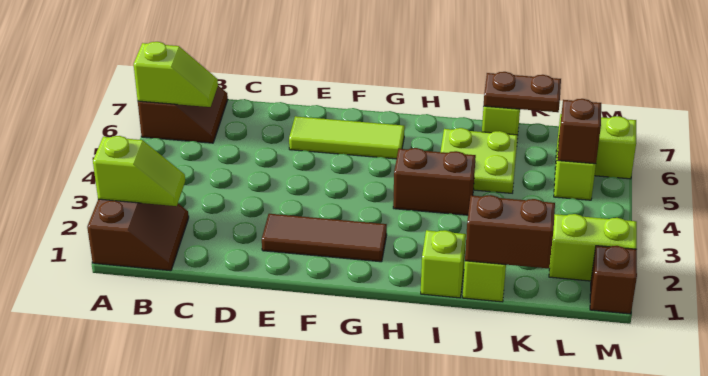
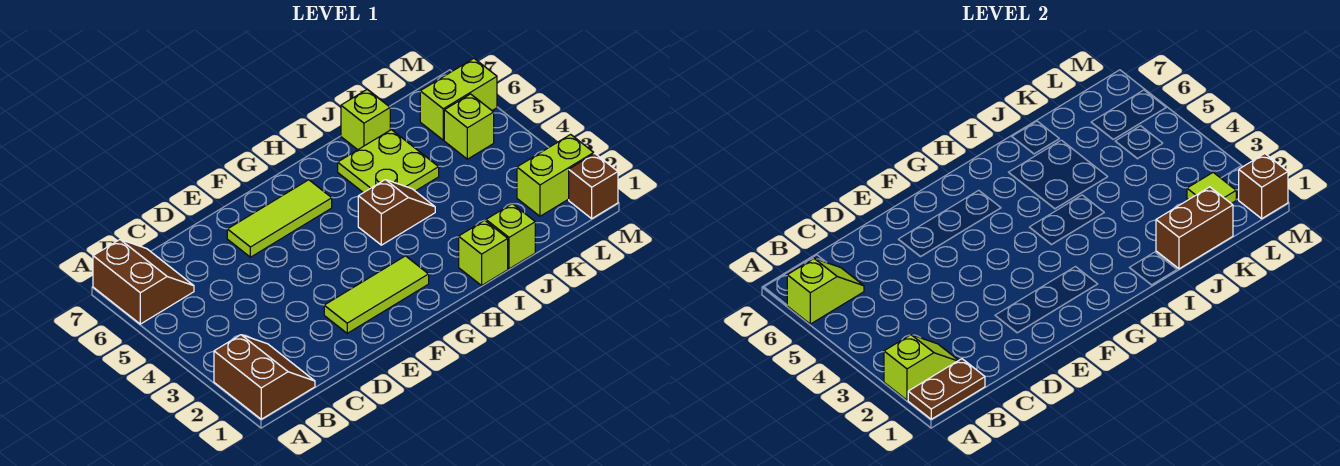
brown 1x3 tile [262,214,387,262] -> lime 1x3 tile [324,256,429,333]
brown 1x2 brick [393,148,476,215] -> brown 1x2 slope [358,180,435,245]
brown 1x2 plate [484,72,561,112] -> brown 1x2 plate moved to [908,359,985,419]
none -> lime 1x1 tile [1187,172,1236,203]
brown 1x1 brick [558,99,601,164] -> brown 1x1 brick moved to [1238,154,1288,218]

